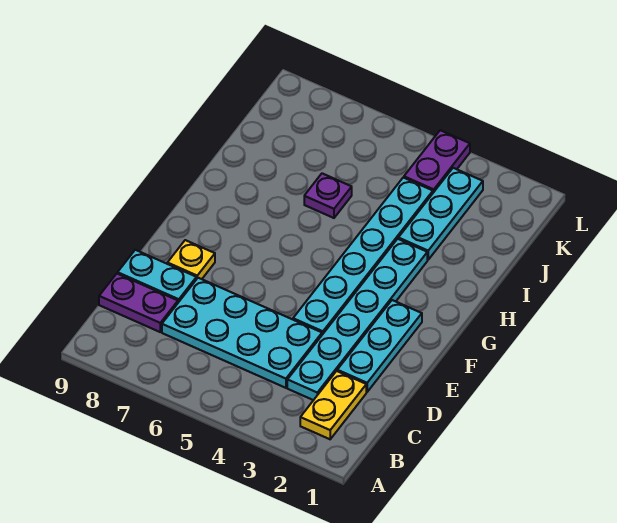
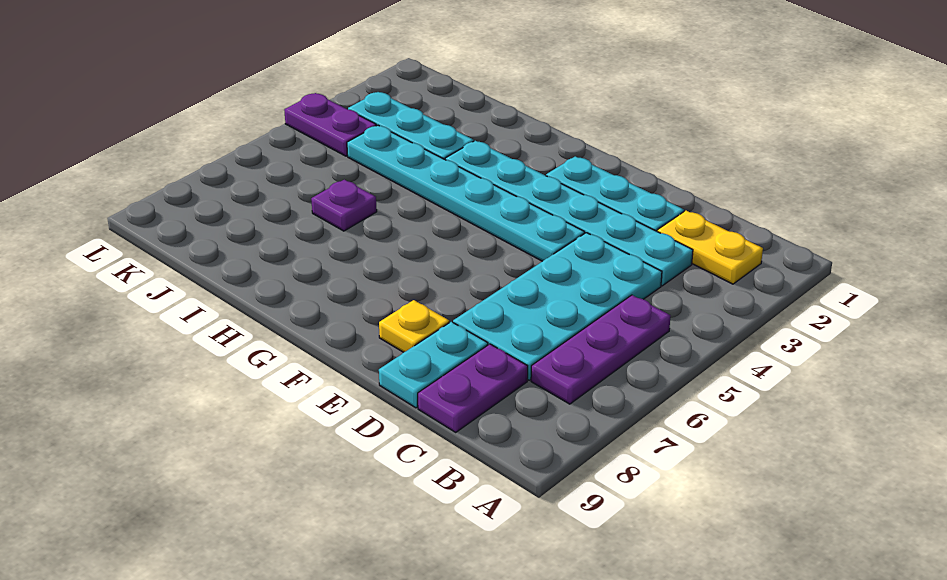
none -> purple 1x3 plate [531,295,670,404]

